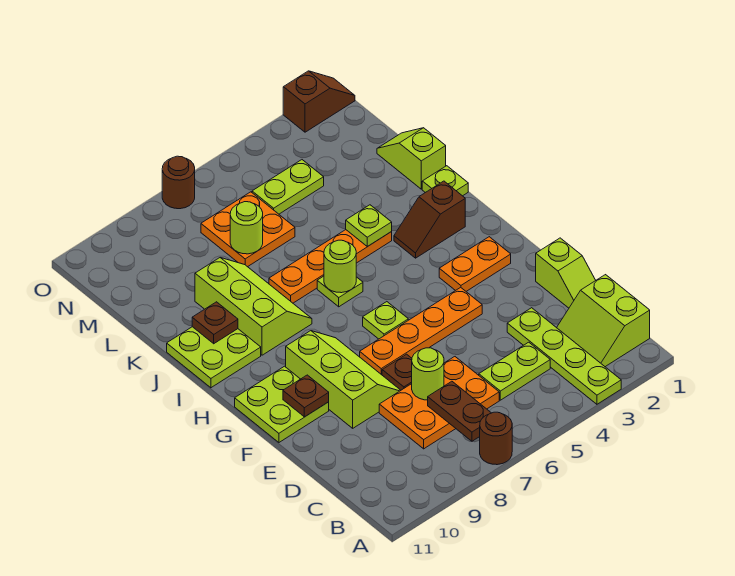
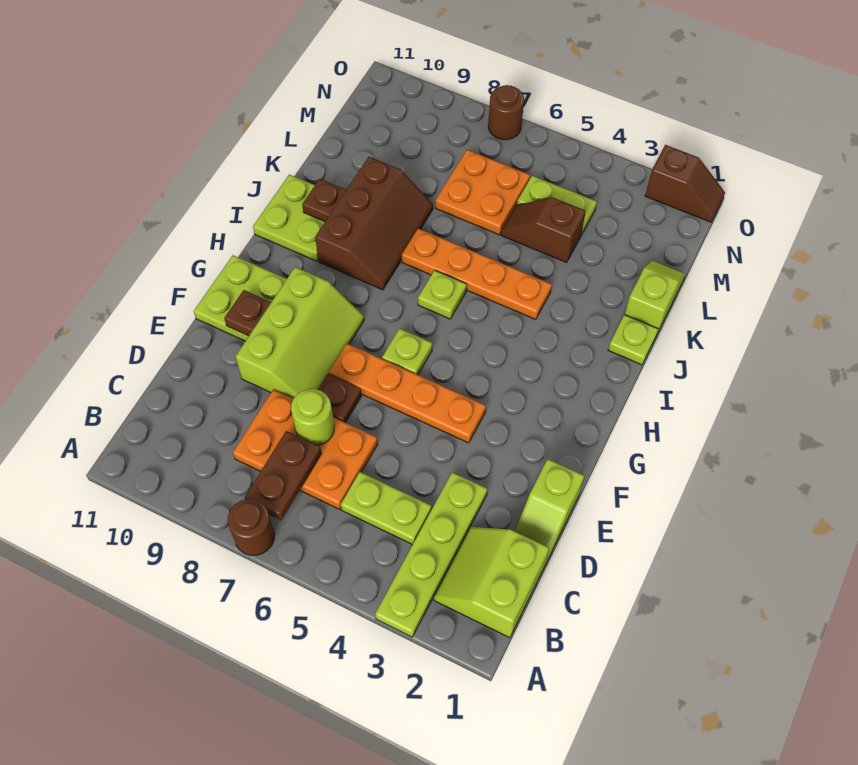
orange 1x2 plate [439,237,511,291] -> none
brown 1x2 slope [394,181,465,258] -> brown 1x2 slope moved to [501,197,586,263]
lime 1x1 round brick [324,240,356,293] -> none
lime 2x3 slope [195,258,312,355] -> brown 2x3 slope [315,157,433,290]
lime 1x1 plate [346,205,392,247] -> none
lime 1x1 round brick [230,202,263,254] -> none

